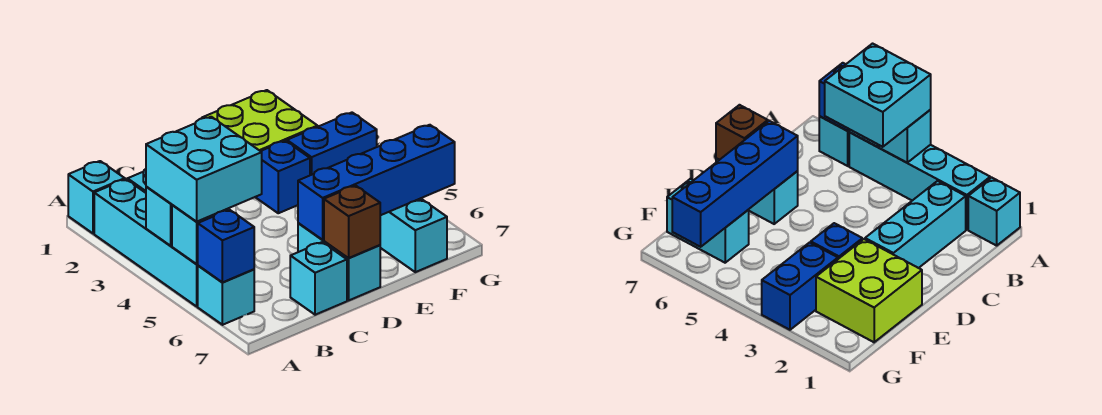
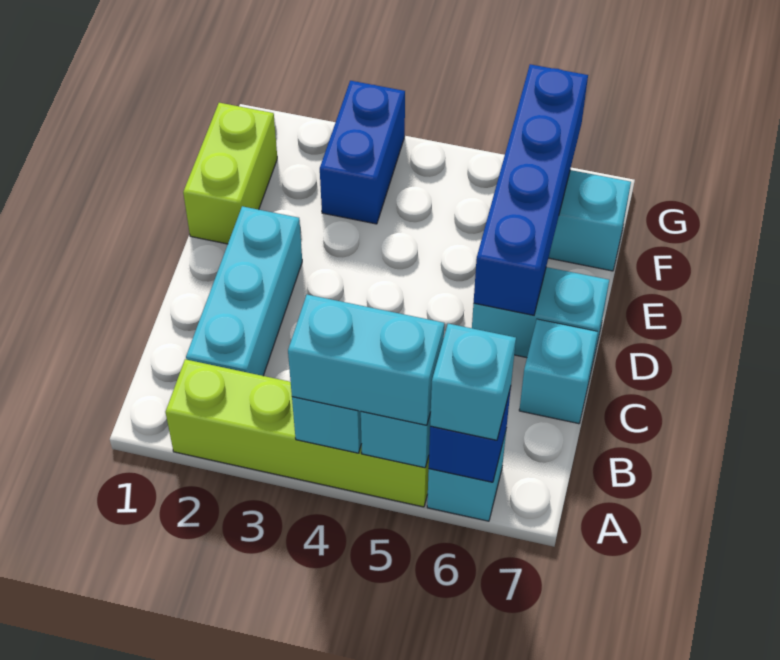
cyan 1x1 brick [68,161,125,233] -> cyan 1x1 brick moved to [430,324,516,440]
cyan 1x4 brick [94,179,198,306] -> lime 1x4 brick [165,359,429,507]
cyan 2x2 brick [146,117,262,222] -> cyan 1x2 brick [288,294,444,425]
brown 1x1 brick [324,186,380,258] -> none
lime 2x2 brick [202,90,318,151] -> lime 1x2 brick [183,103,277,244]
blue 1x1 brick [256,141,310,213] -> none

